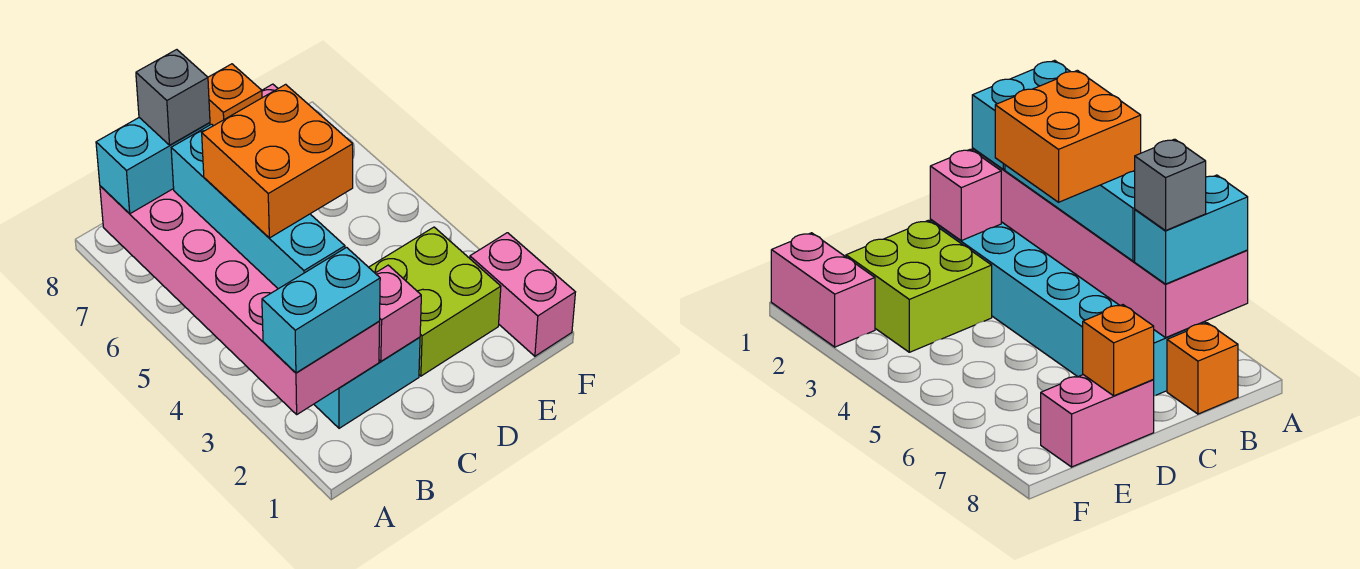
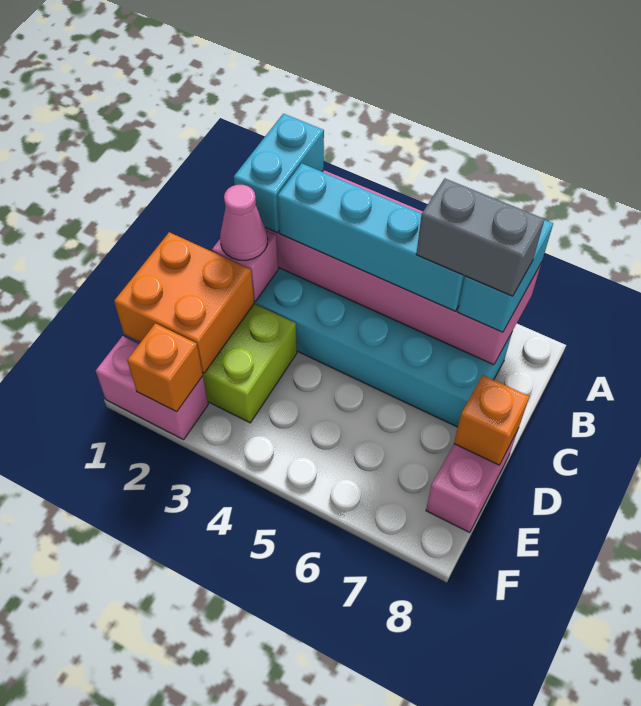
orange 2x2 brick [202,84,353,238] -> orange 2x2 brick moved to [114,232,254,373]
grey 1x1 brick [136,50,210,145] -> grey 1x2 brick [416,179,545,296]
orange 1x1 brick [1167,323,1238,414] -> orange 1x1 brick moved to [127,323,203,412]
none -> pink 1x1 cone [220,185,268,260]

